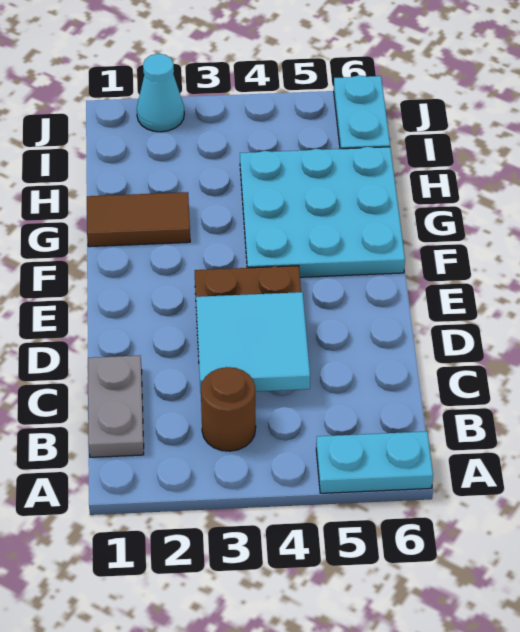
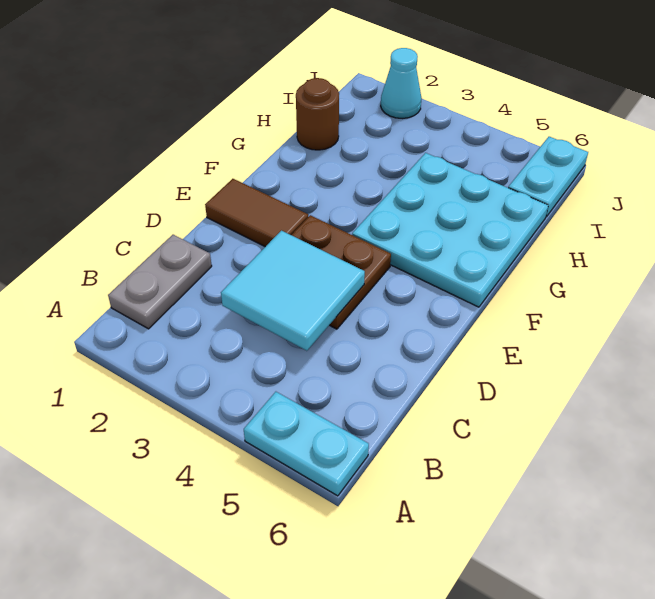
brown 1x1 round brick [201,367,256,451] -> brown 1x1 round brick moved to [296,78,339,150]
brown 1x2 tile [87,192,190,247] -> brown 1x2 tile moved to [205,179,308,247]

